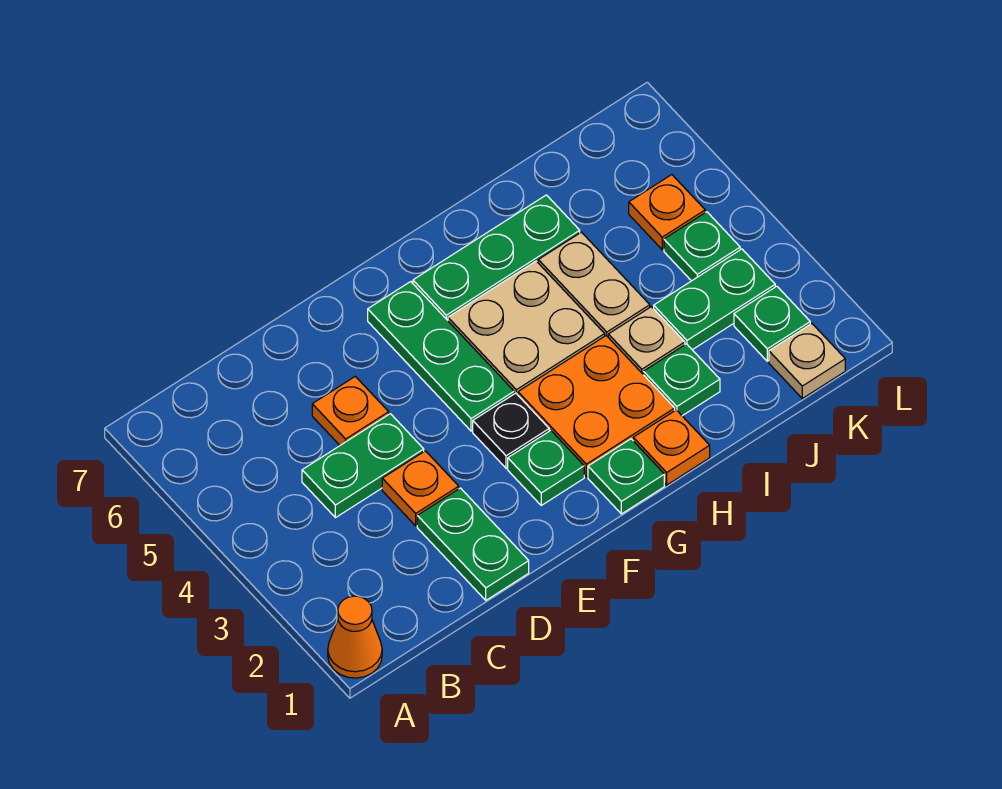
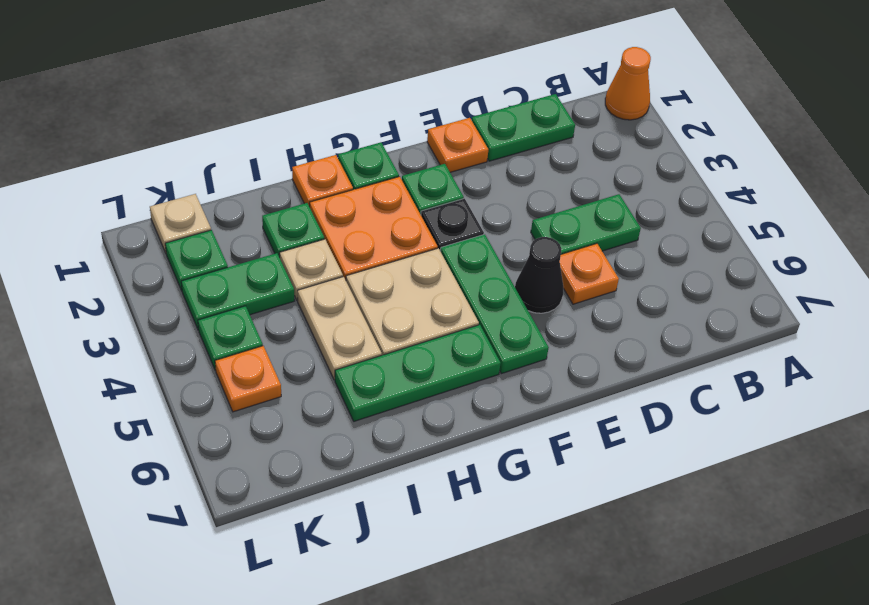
green 1x2 plate [417,488,529,600] -> green 1x2 plate turned to [472,94,575,161]
orange 1x1 plate [382,451,459,526] -> orange 1x1 plate moved to [427,118,488,172]
none -> black 1x1 cone [515,237,563,313]

